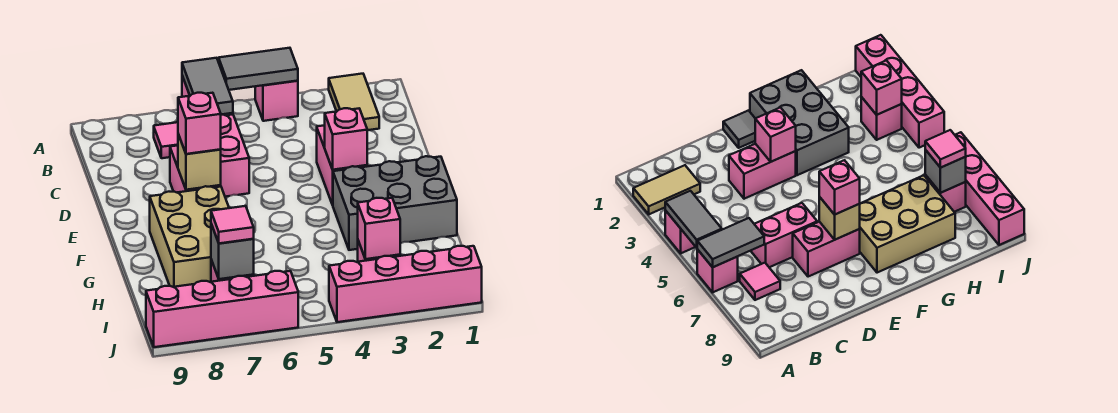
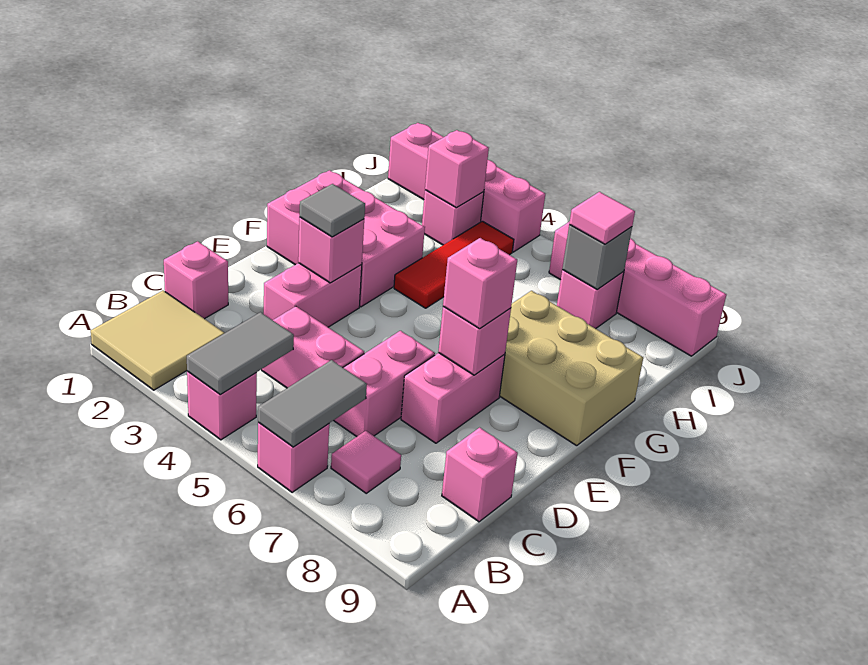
tan 1x2 tile [329,74,379,130] -> tan 2x2 tile [91,291,224,390]
grey 1x2 tile [219,48,298,90] -> grey 1x2 tile turned to [187,312,294,394]
none -> pink 1x1 brick [164,241,228,319]
none -> pink 1x2 brick [262,306,364,388]
none -> pink 1x1 brick [442,428,518,522]
grey 1x1 tile [723,111,755,148] -> grey 1x1 tile moved to [300,184,365,237]
tan 1x1 brick [178,134,221,190] -> pink 1x1 brick [438,306,511,375]
grey 2x3 brick [333,156,457,250] -> pink 2x3 brick [267,170,425,307]
tan 2x3 brick [150,186,229,287] -> tan 2x3 brick turned to [500,291,643,446]
none -> red 1x3 tile [394,221,514,308]

